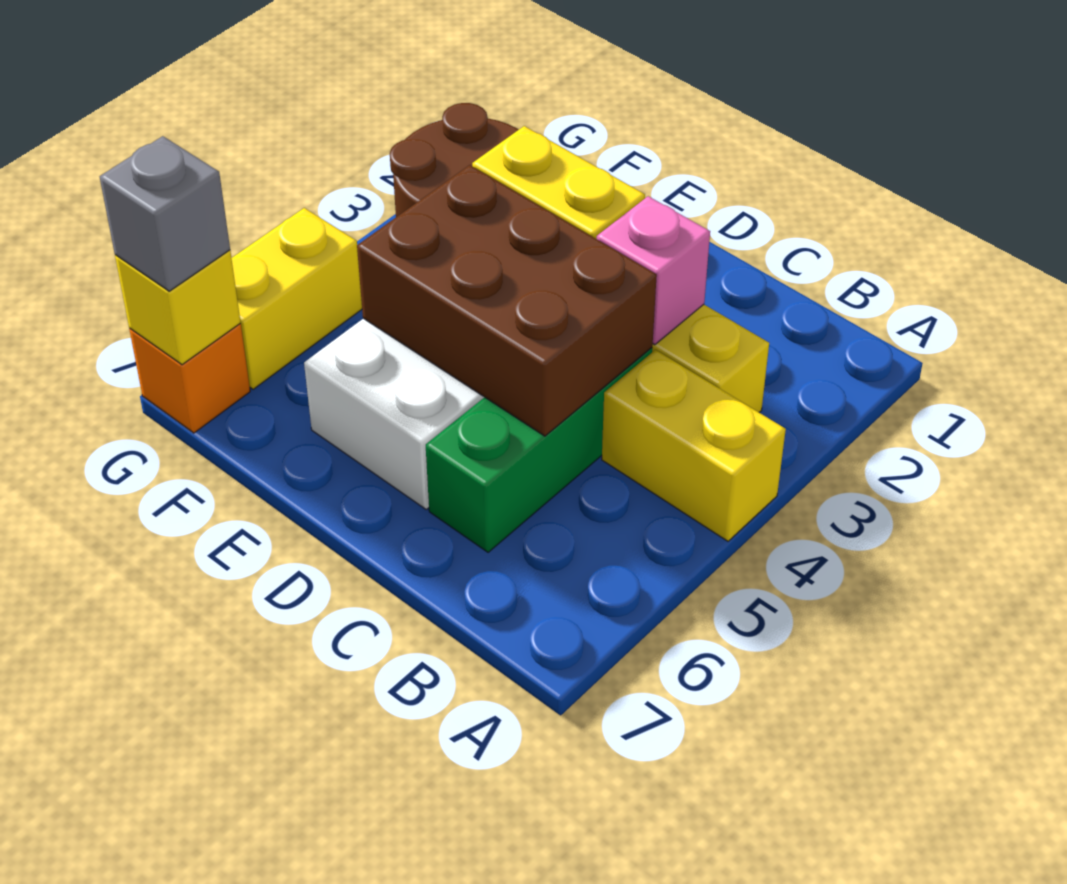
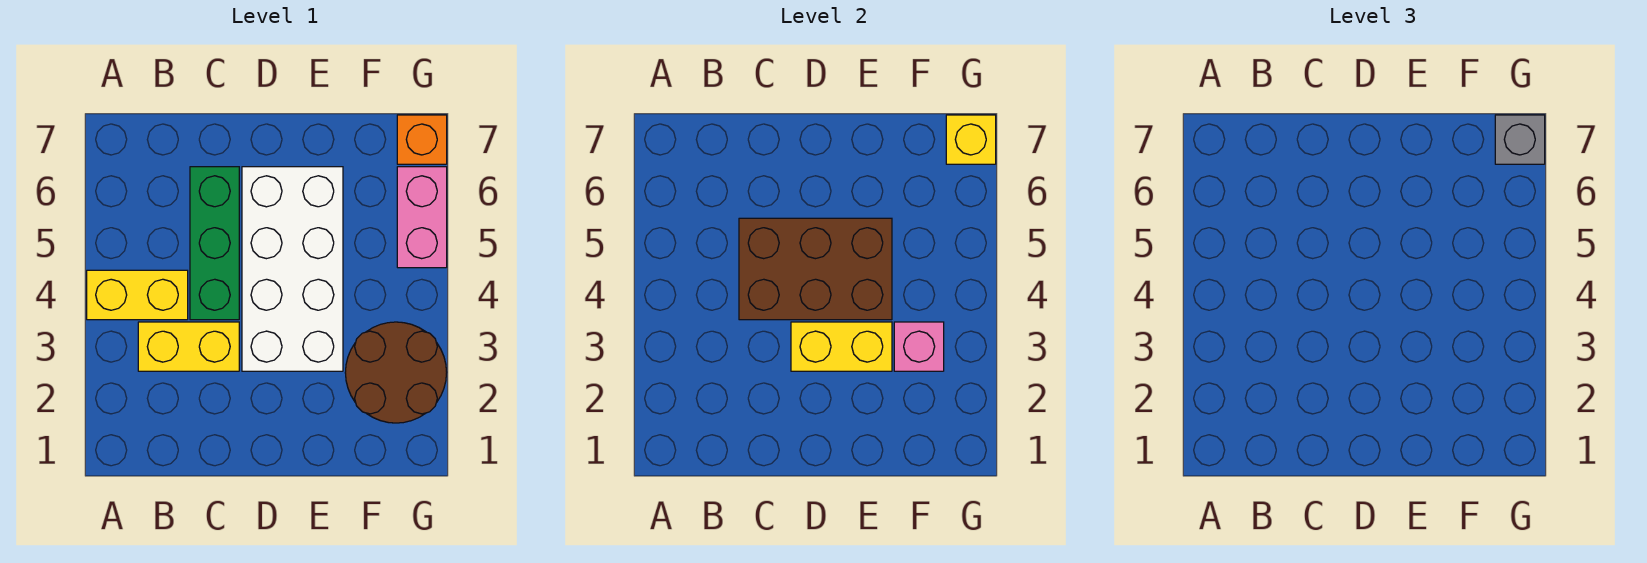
pink 1x1 brick [597,196,710,345] -> pink 1x1 brick moved to [894,322,944,371]
yellow 1x2 brick [231,208,362,389] -> pink 1x2 brick [397,167,447,268]

